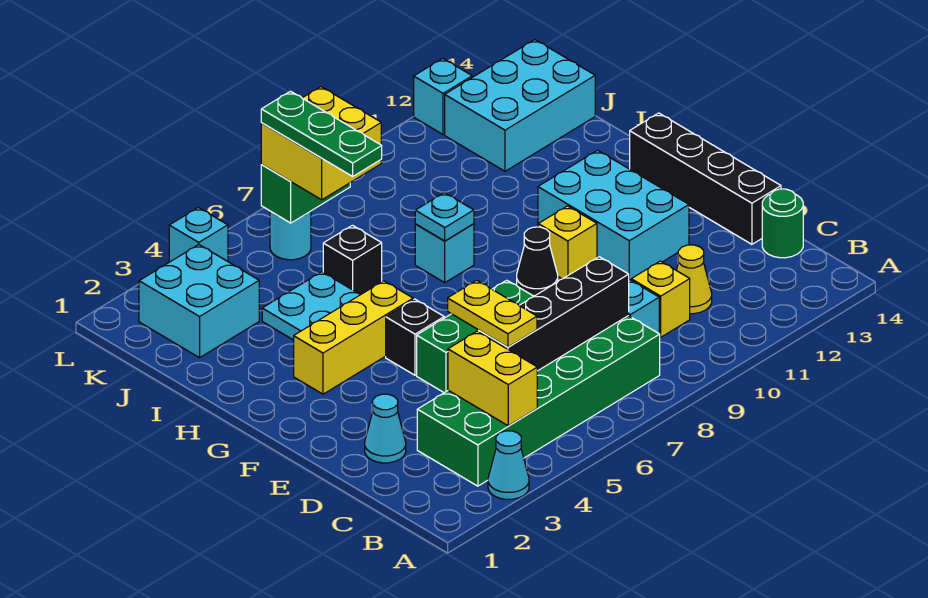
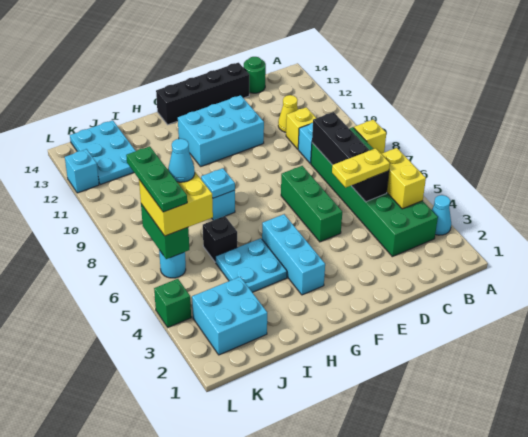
yellow 1x2 brick [448,331,537,426] -> yellow 1x2 brick turned to [382,148,426,209]
cyan 1x1 cone [365,394,406,463] -> cyan 1x1 cone moved to [168,139,195,182]
black 1x1 brick [386,299,444,375] -> none
black 1x1 cone [517,227,558,296] -> none
yellow 1x1 brick [538,206,597,279] -> yellow 1x1 brick moved to [354,120,386,154]
yellow 1x3 brick [294,281,413,394] -> cyan 1x3 brick [262,214,325,295]
green 1x3 plate [261,91,382,176] -> green 1x3 plate turned to [126,146,187,212]
cyan 2x3 brick [445,40,595,171] -> cyan 2x3 plate [70,120,135,185]
cyan 1x1 brick [169,207,228,262] -> green 1x1 brick [154,279,191,327]

